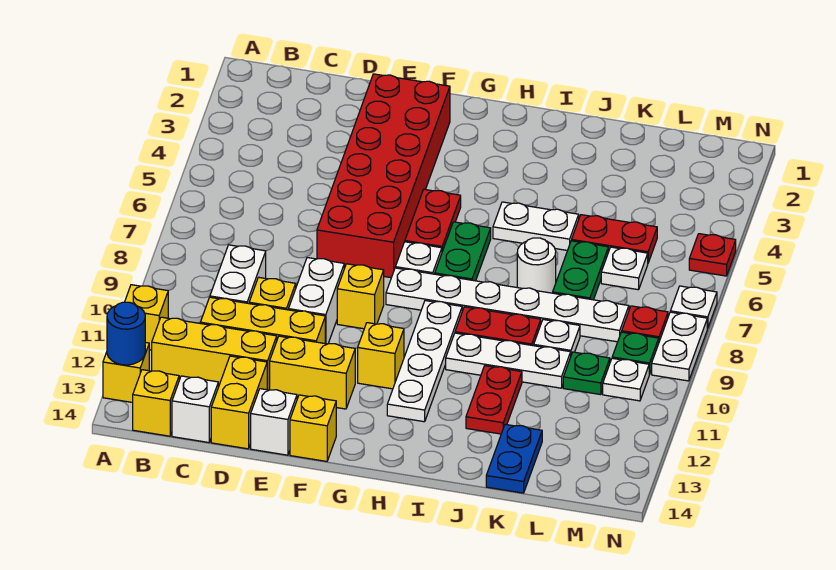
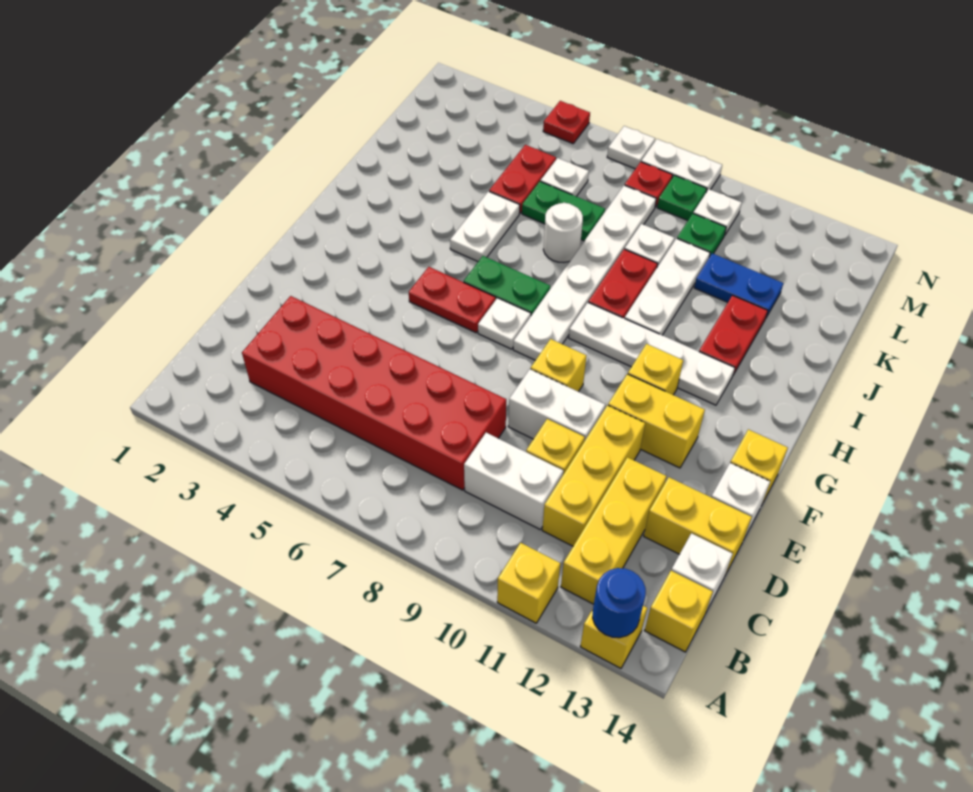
red 2x6 brick [317,74,450,278] -> red 2x6 brick moved to [242,296,506,490]
yellow 1x2 brick [270,336,355,409] -> yellow 1x2 brick turned to [608,374,705,468]
red 1x2 plate [466,366,522,434] -> red 1x2 plate turned to [699,295,768,375]
blue 1x2 plate [486,424,542,493] -> blue 1x2 plate moved to [694,253,783,317]

